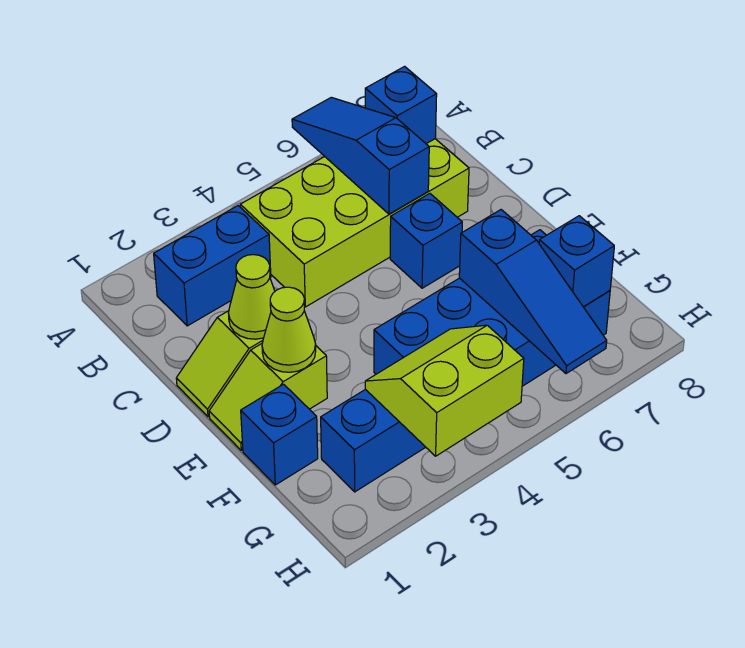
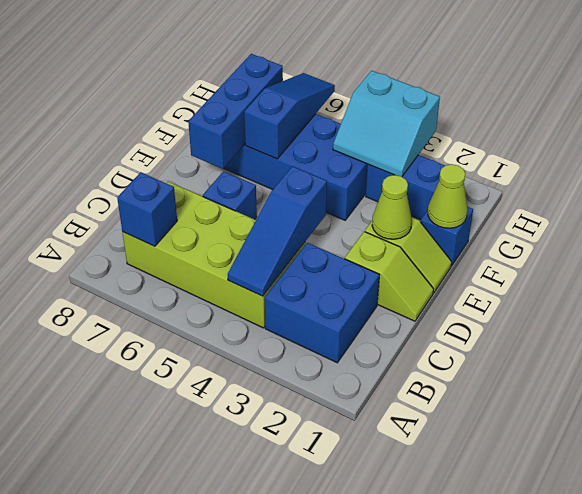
blue 1x3 slope [292,97,429,214] -> blue 1x3 slope moved to [228,166,327,296]
blue 1x2 brick [154,206,271,326] -> blue 2x2 brick [265,243,379,363]
lime 1x1 cone [229,255,275,339] -> lime 1x1 cone moved to [428,164,468,228]
lime 2x2 slope [365,325,524,456] -> cyan 2x2 slope [333,71,440,177]
blue 1x1 brick [539,216,614,307] -> blue 1x3 brick [188,54,283,169]

